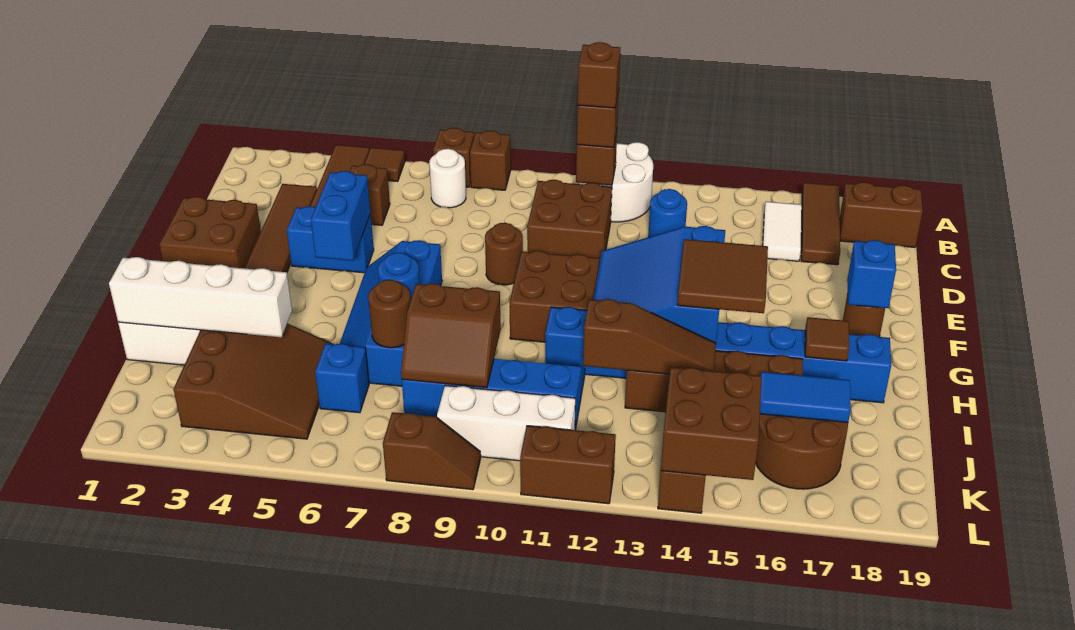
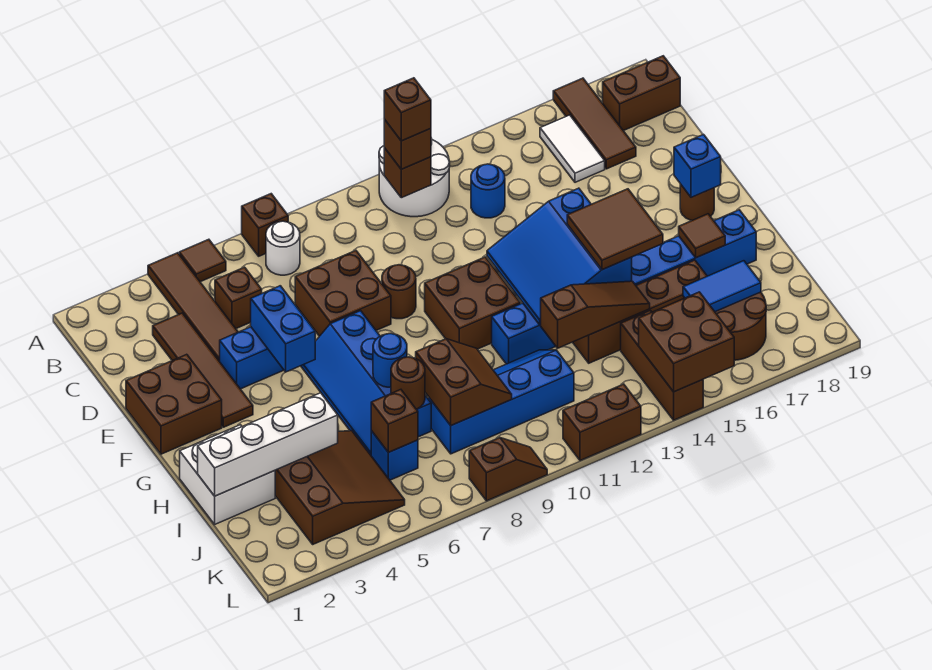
brown 1x1 brick [470,131,511,190] -> brown 1x1 brick moved to [371,390,418,453]
brown 2x2 brick [527,180,612,264] -> brown 2x2 brick moved to [295,251,391,336]
brown 2x2 slope [401,284,501,388] -> brown 2x2 slope turned to [416,339,512,426]
white 1x3 brick [437,385,575,461] -> none

